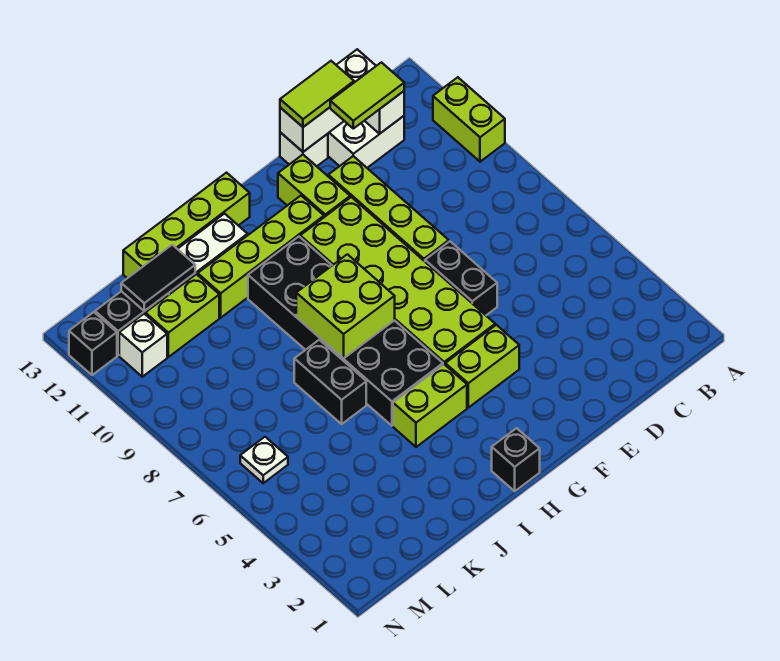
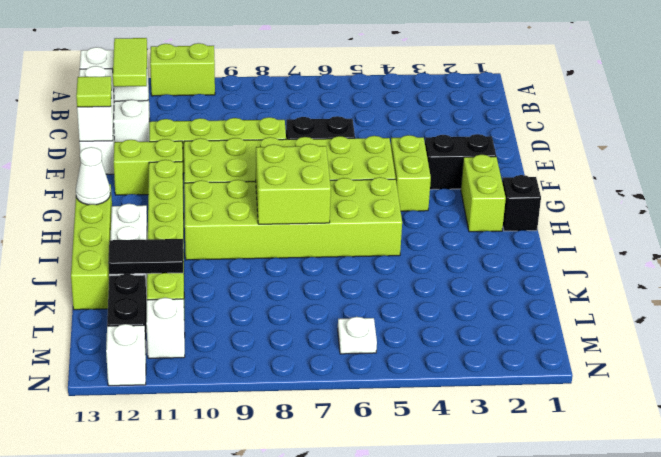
lime 1x2 tile [280,61,354,127] -> lime 1x1 tile [76,76,112,107]
lime 1x2 brick [393,364,467,447] -> lime 1x2 brick moved to [461,155,506,232]
black 2x6 brick [248,237,443,426] -> lime 2x6 brick [184,177,402,260]
none -> white 1x1 cone [76,147,110,205]
black 1x2 brick [294,340,366,424] -> black 1x2 brick moved to [425,134,496,190]
black 1x2 tile [121,245,195,311] -> black 1x2 tile turned to [108,239,183,274]
black 1x1 brick [69,312,117,375] -> white 1x1 brick [106,324,146,386]

